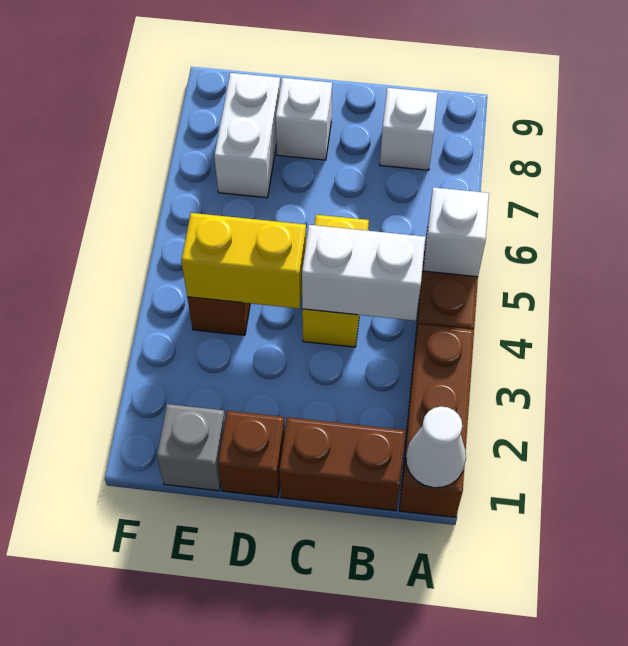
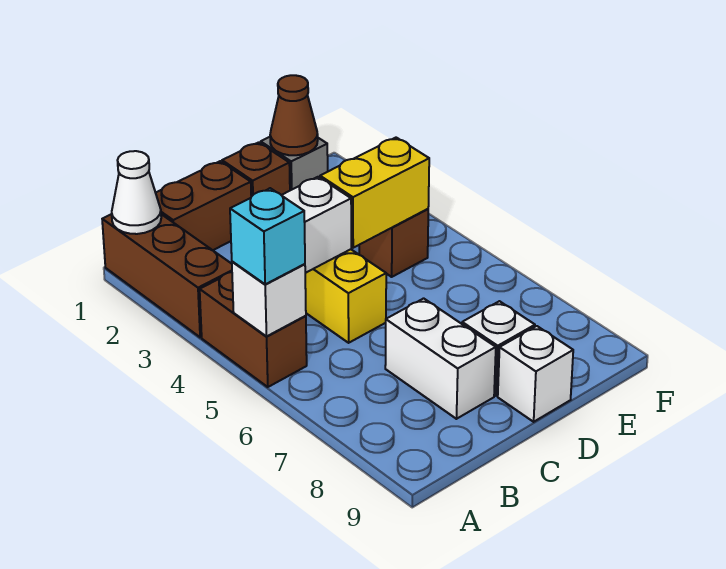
none -> cyan 1x1 brick [230,188,305,284]
white 1x1 brick [380,88,438,170] -> white 1x1 brick moved to [498,326,573,422]
none -> brown 1x1 cone [270,75,318,155]
white 1x2 brick [214,73,280,198] -> white 1x2 brick moved to [385,298,496,419]

